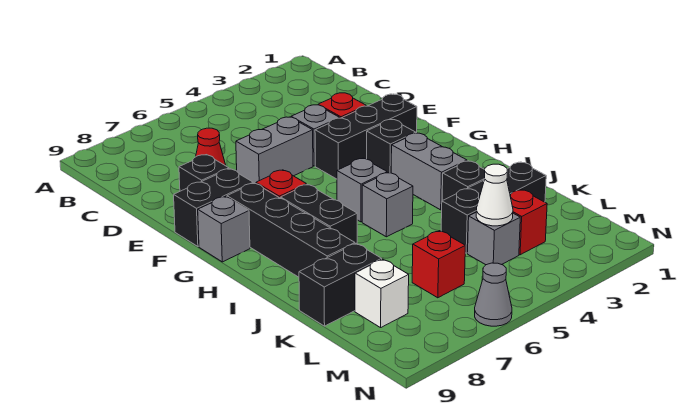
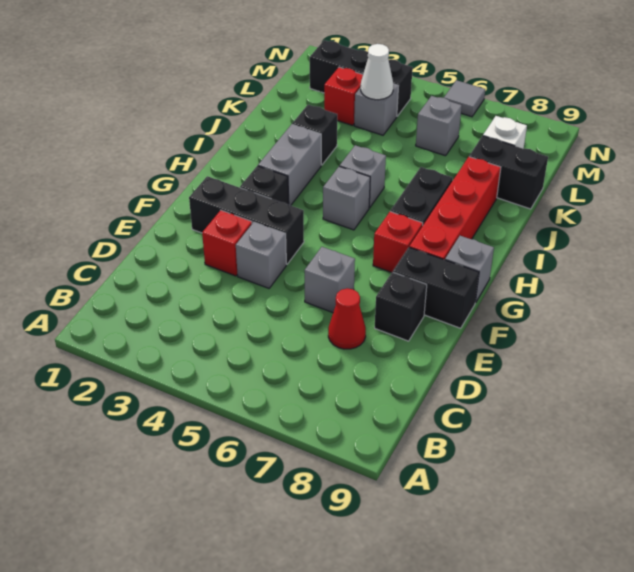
grey 1x2 brick [236,117,313,184] -> grey 1x1 brick [304,247,355,313]
black 1x4 brick [227,183,355,277] -> red 1x4 brick [409,157,501,260]
black 1x3 brick [441,162,546,253] -> black 1x3 brick moved to [310,40,413,116]
red 1x1 brick [412,231,465,298] -> grey 1x1 brick [416,96,462,156]
grey 1x1 cone [475,263,512,326] -> grey 1x1 tile [444,80,485,117]

